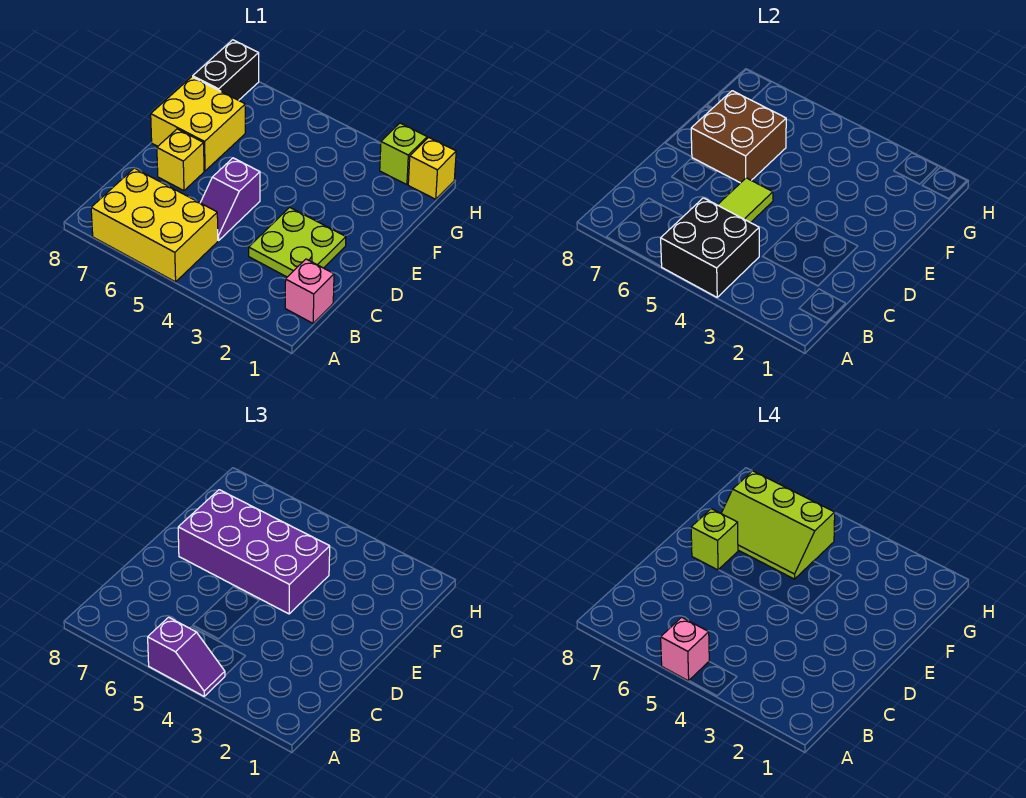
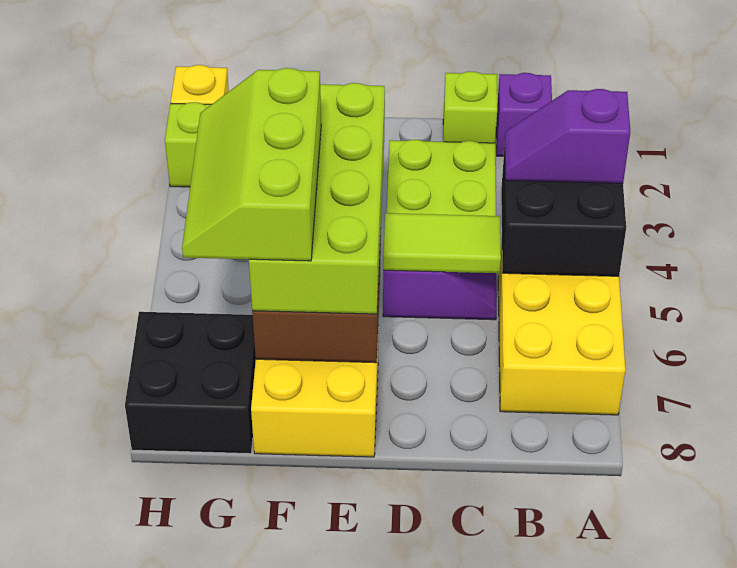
purple 1x2 slope [148,617,225,696] -> purple 1x2 slope turned to [505,89,630,183]
pink 1x1 brick [661,617,709,681] -> none
pink 1x1 brick [285,259,334,323] -> purple 1x1 brick [496,73,552,156]
yellow 1x1 brick [157,129,204,191] -> none
purple 2x4 brick [178,490,330,614] -> lime 2x4 brick [249,83,385,314]
lime 1x1 brick [691,509,738,570] -> lime 1x1 brick moved to [443,71,497,143]
lime 2x3 slope [721,471,835,579] -> lime 2x3 slope turned to [182,68,321,261]
black 1x2 brick [193,40,259,100] -> black 2x2 brick [125,312,256,454]

